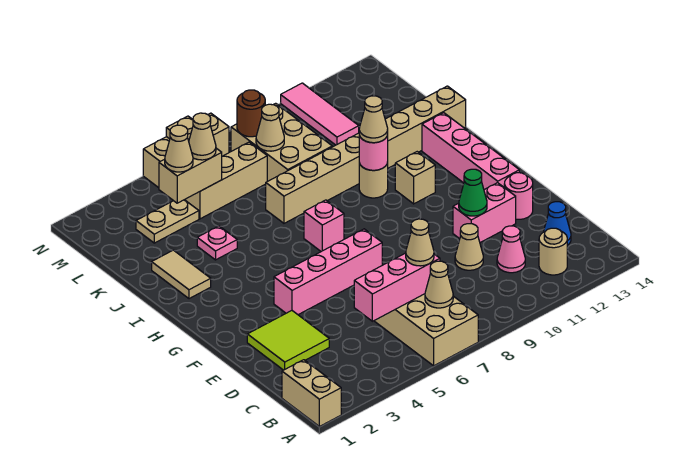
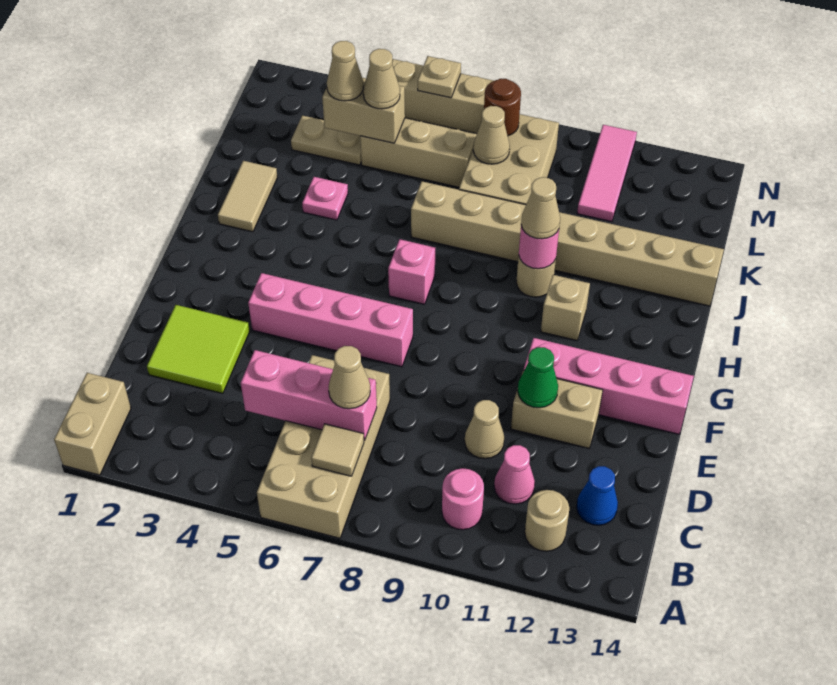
tan 1x1 cone [425,261,453,308] -> tan 1x1 tile [311,424,364,476]
pink 1x2 brick [453,183,516,243] -> tan 1x2 brick [511,370,603,448]
pink 1x1 round brick [504,173,533,219] -> pink 1x1 round brick moved to [442,468,484,530]
pink 1x4 brick [422,113,519,190] -> pink 1x4 brick turned to [524,338,694,434]

